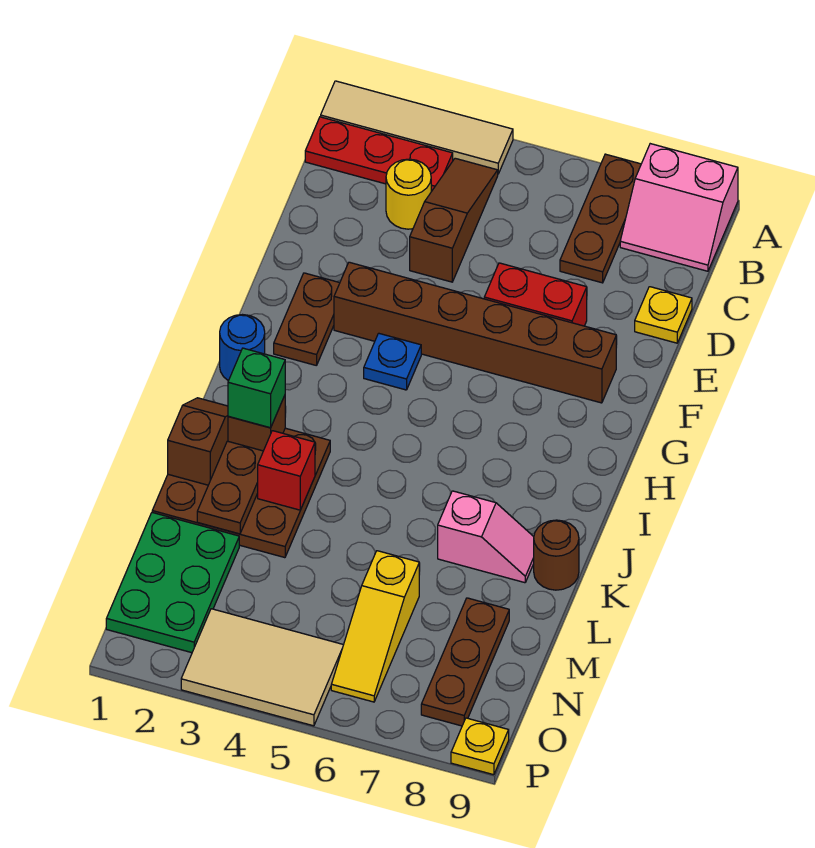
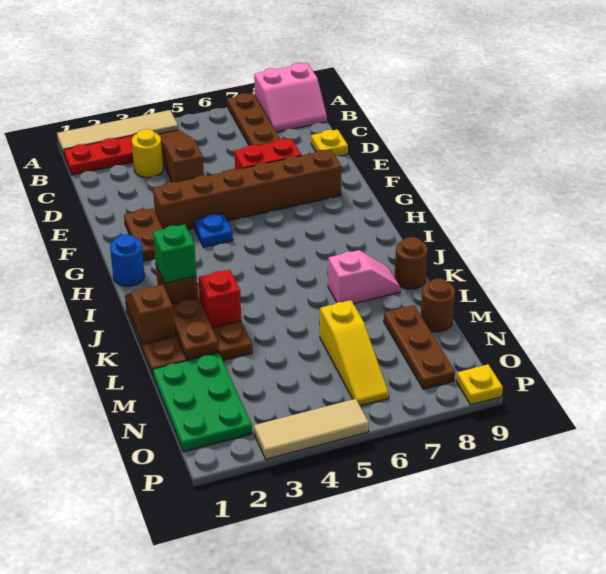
none -> brown 1x1 round brick [421,279,455,332]
tan 2x3 tile [181,609,343,726] -> tan 1x3 tile [254,399,369,459]

